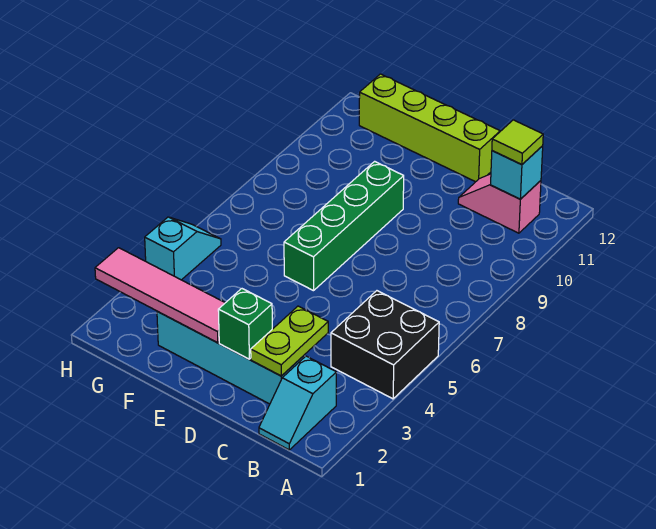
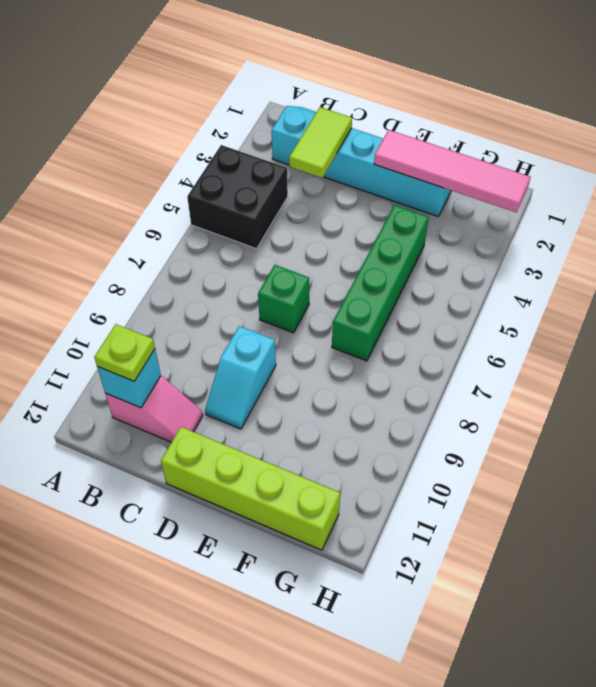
lime 1x1 tile [492,120,543,165] -> lime 1x1 plate [94,324,155,381]
lime 1x2 plate [251,306,328,376] -> lime 1x2 tile [289,107,352,178]
green 1x1 brick [218,289,272,359] -> green 1x1 brick moved to [258,265,309,333]
green 1x4 brick [284,161,404,291] -> green 1x4 brick moved to [332,205,429,361]
cyan 1x2 slope [145,217,221,280] -> cyan 1x2 slope moved to [205,326,276,429]

